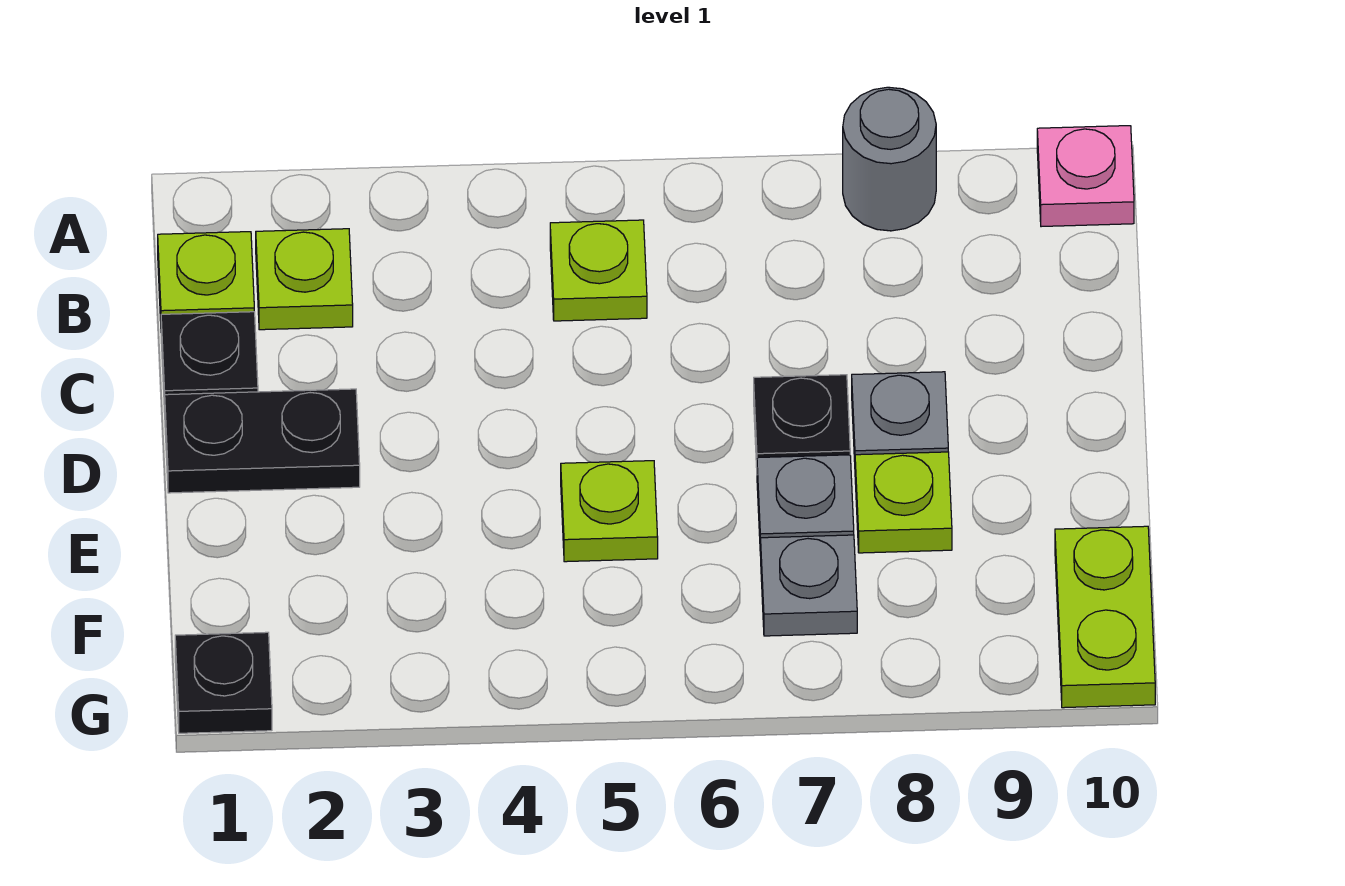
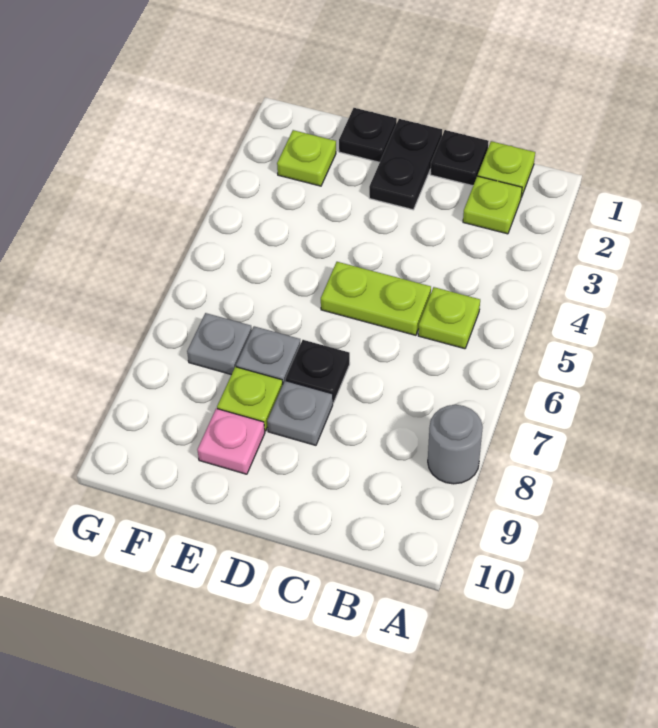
pink 1x1 plate [1037,126,1134,227] -> pink 1x1 plate moved to [197,408,265,474]
lime 1x1 plate [561,461,658,562] -> lime 1x1 plate moved to [277,130,336,186]
lime 1x2 plate [1055,526,1155,708] -> lime 1x2 plate moved to [321,262,431,335]
black 1x1 plate [175,632,272,733] -> black 1x1 plate moved to [339,108,397,162]

